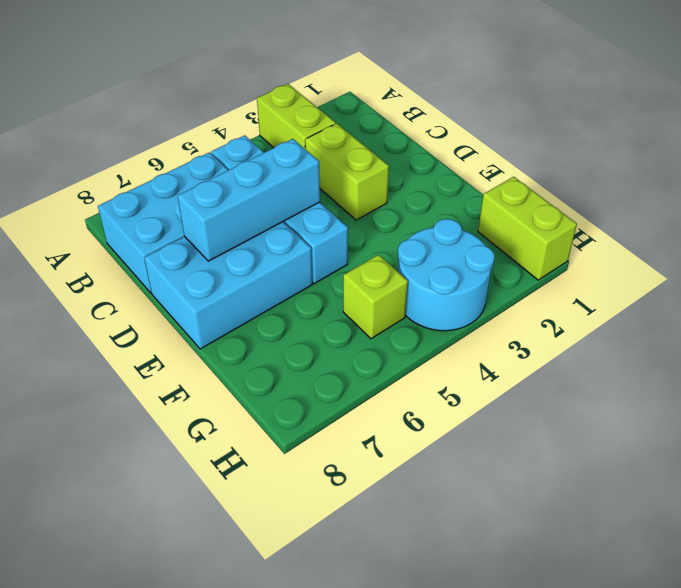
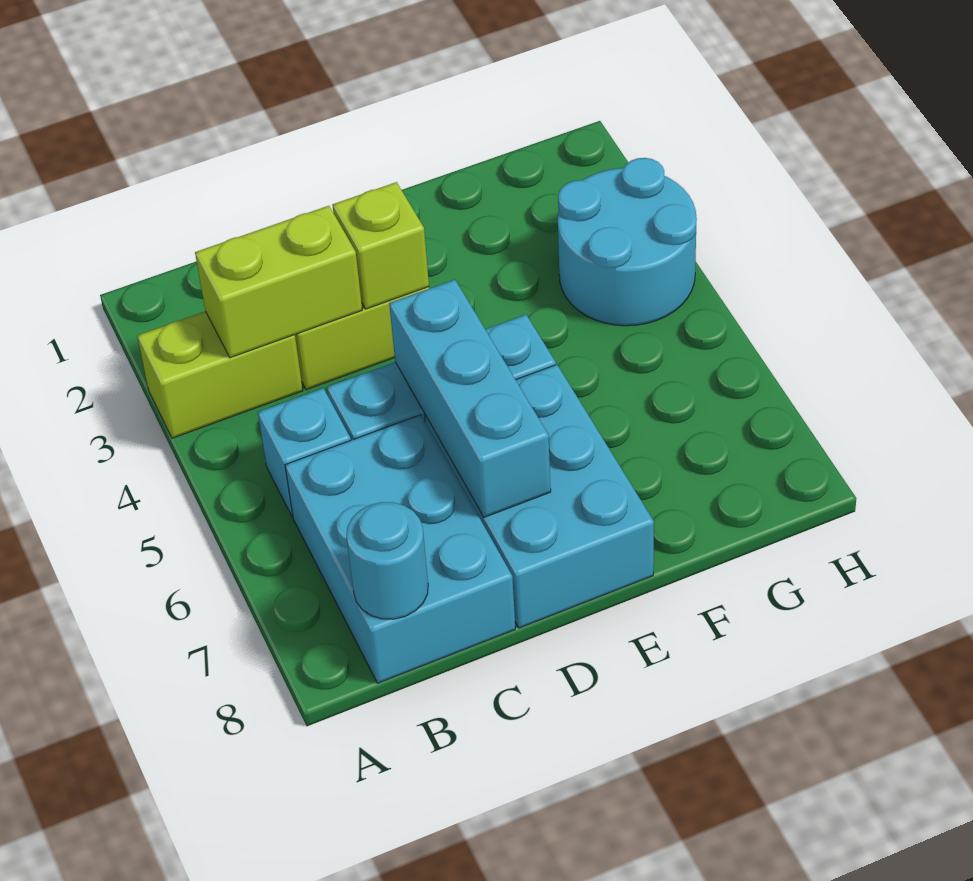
none -> cyan 1x1 round brick [346,502,428,619]
lime 1x2 brick [478,177,577,280] -> lime 1x2 brick moved to [195,206,362,358]
lime 1x1 brick [343,255,408,339] -> lime 1x1 brick moved to [332,182,429,309]

